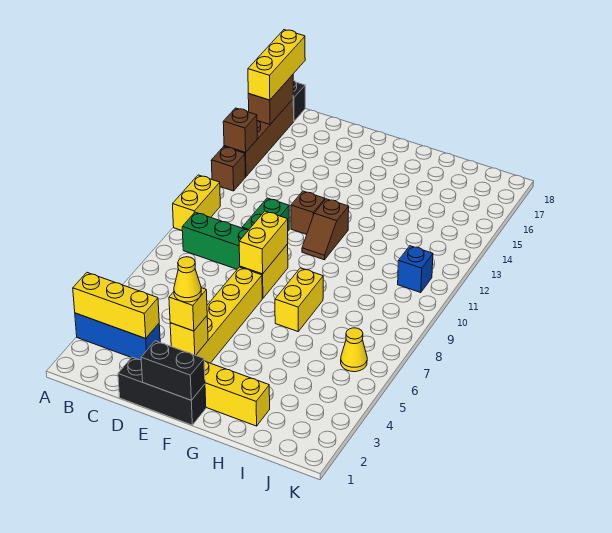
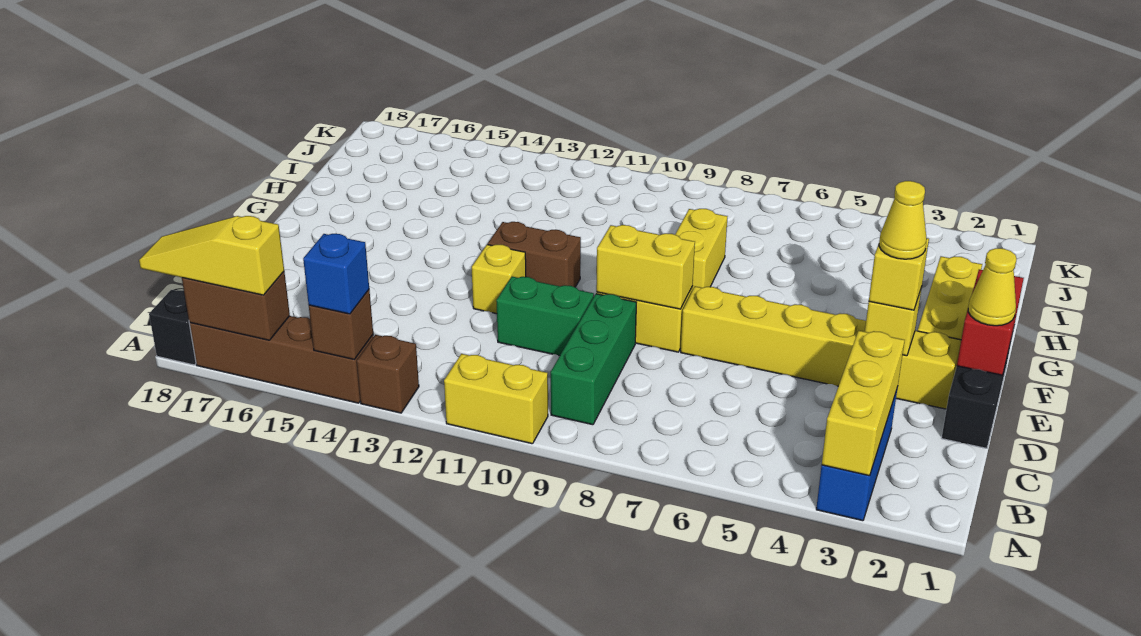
yellow 1x3 brick [248,30,305,100] -> yellow 1x3 slope [139,216,284,295]
black 1x2 brick [141,341,205,400] -> red 1x2 brick [957,269,1024,375]
brown 1x1 brick [291,191,325,234] -> yellow 1x1 brick [472,244,526,314]
brown 1x2 slope [302,199,349,260] -> brown 1x2 brick [488,222,581,287]
yellow 1x2 brick [275,268,323,331] -> yellow 1x2 brick turned to [675,209,728,290]
yellow 1x1 cone [341,328,367,372] -> yellow 1x1 cone moved to [968,248,1016,326]
blue 1x1 brick [398,246,433,293] -> blue 1x1 brick moved to [303,234,369,314]

